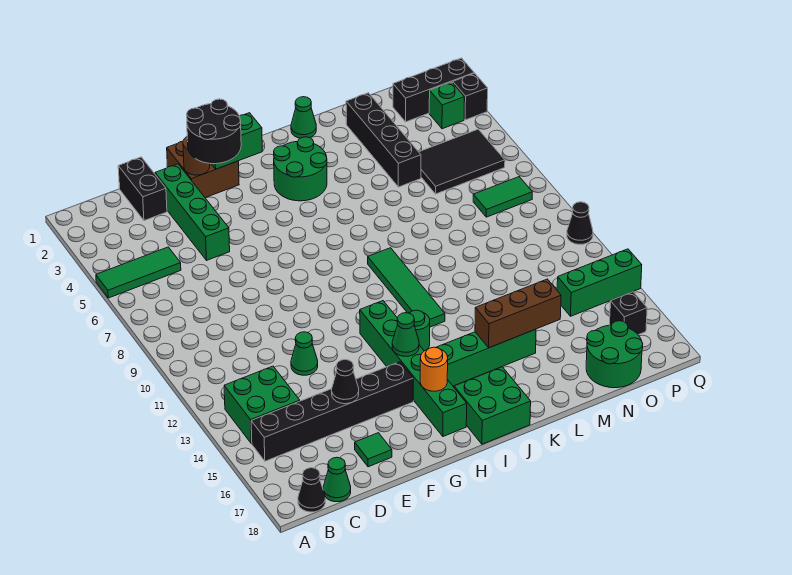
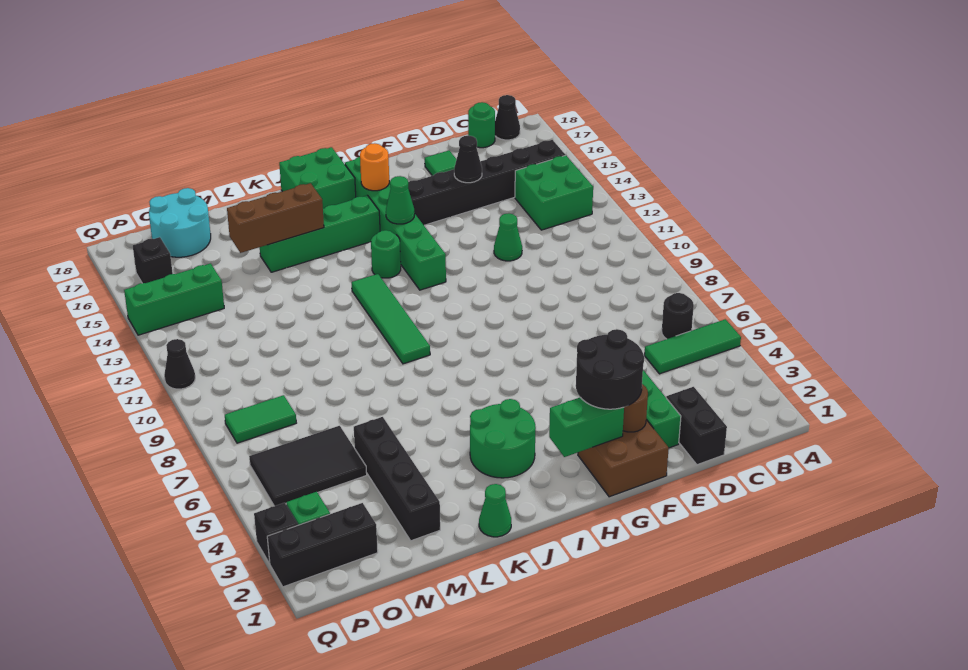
none -> black 1x1 round brick [662,293,694,339]
green 1x1 cone [323,457,351,502] -> green 1x1 round brick [468,102,495,148]
green 2x2 round brick [586,321,643,388] -> cyan 2x2 round brick [149,188,211,257]

